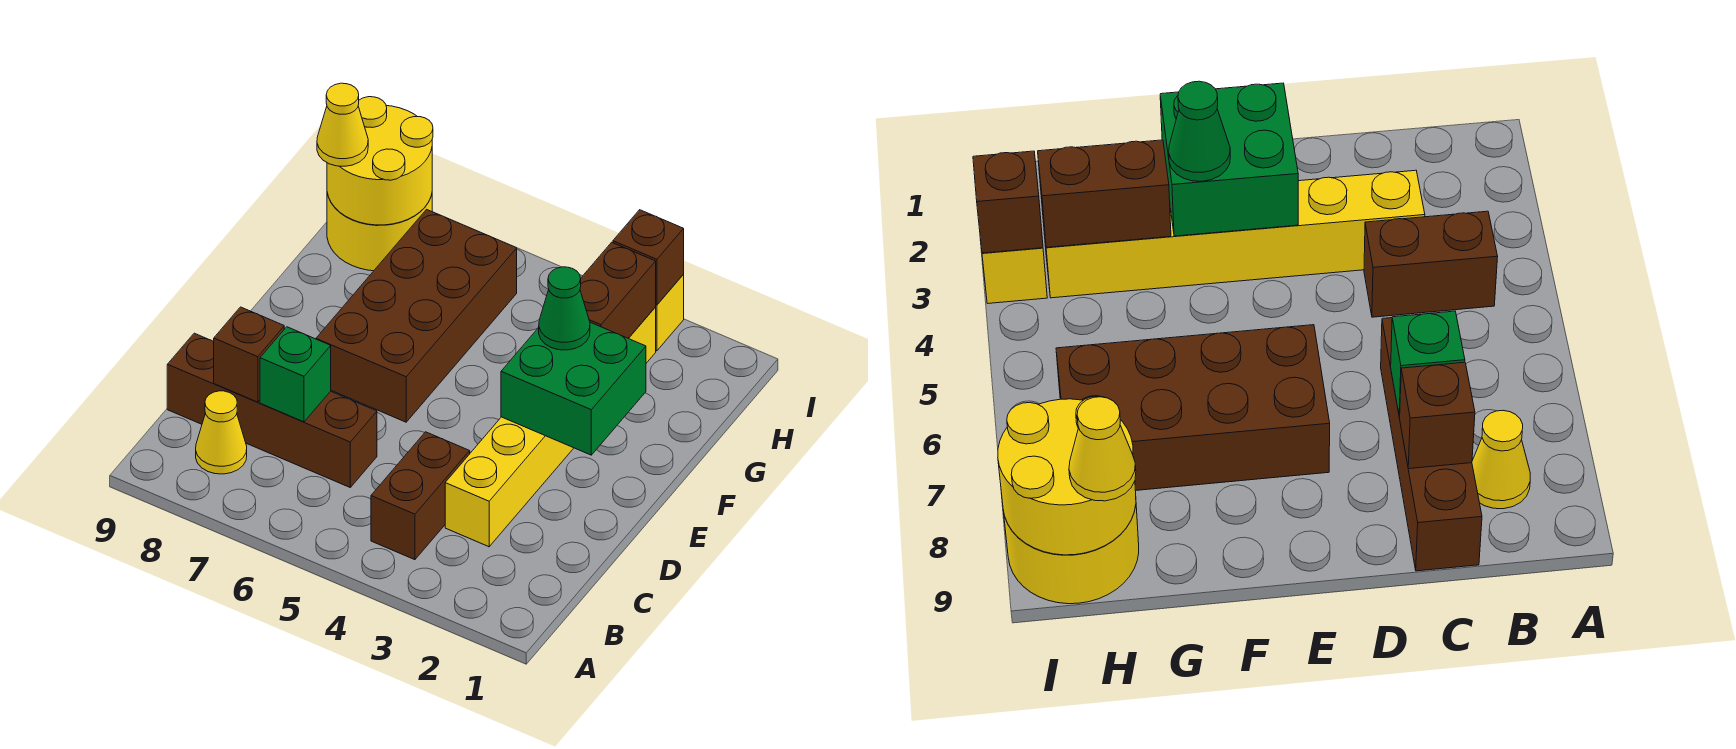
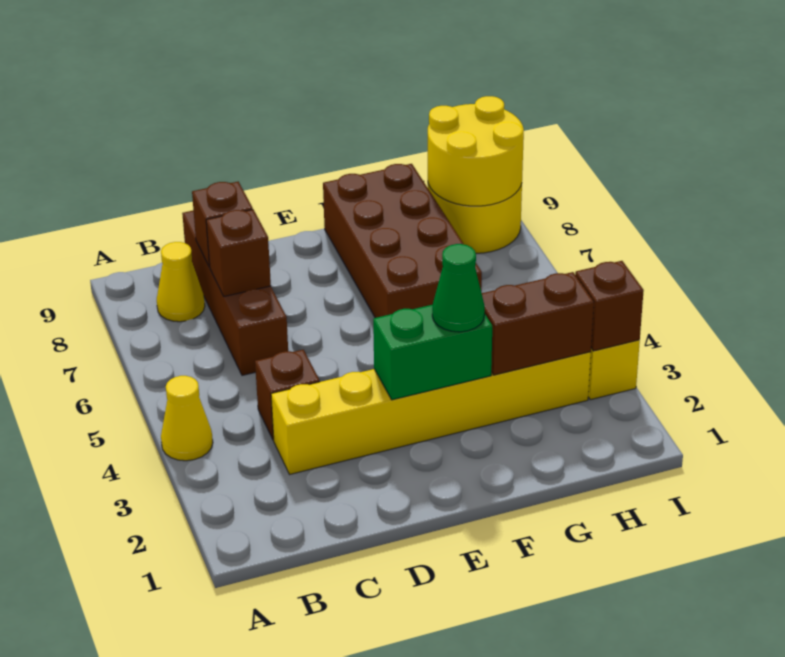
brown 1x2 brick [371,432,470,560] -> brown 1x1 brick [255,350,320,440]
green 1x1 brick [260,327,331,422] -> brown 1x1 brick [206,210,271,296]
green 2x2 brick [501,322,646,455] -> green 1x2 brick [373,305,492,400]
brown 2x4 brick [316,210,517,422] -> brown 2x4 brick turned to [323,164,482,318]
yellow 1x1 cone [317,83,368,166] -> yellow 1x1 cone moved to [161,376,213,461]

